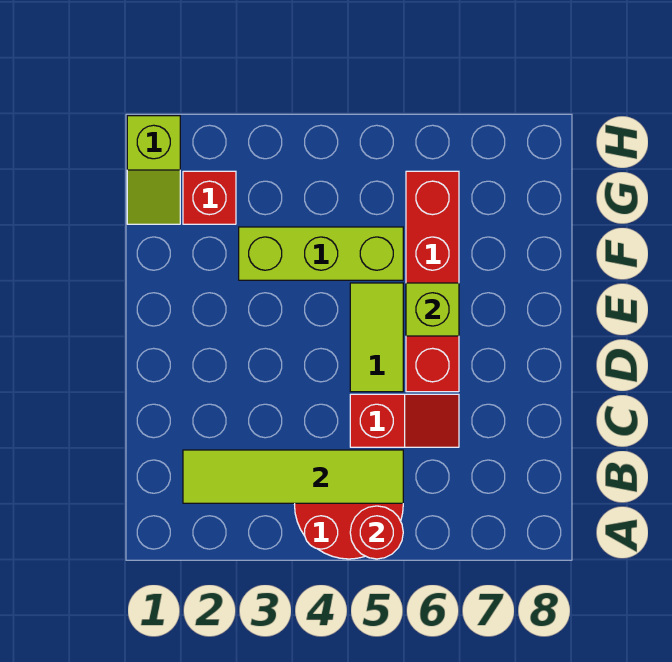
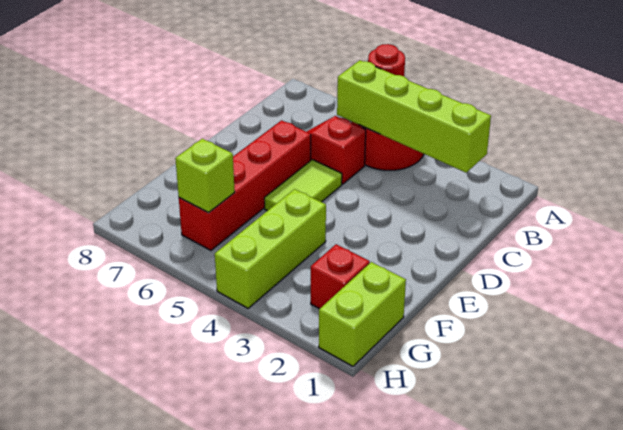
lime 1x4 tile [183,450,403,503] -> lime 1x4 brick [337,60,491,173]
lime 1x1 brick [406,283,459,336] -> lime 1x1 brick moved to [175,139,235,212]
lime 1x3 brick [239,227,403,280] -> lime 1x3 brick turned to [215,189,326,308]
lime 1x2 slope [127,116,180,224] -> lime 1x2 brick [319,262,406,366]

